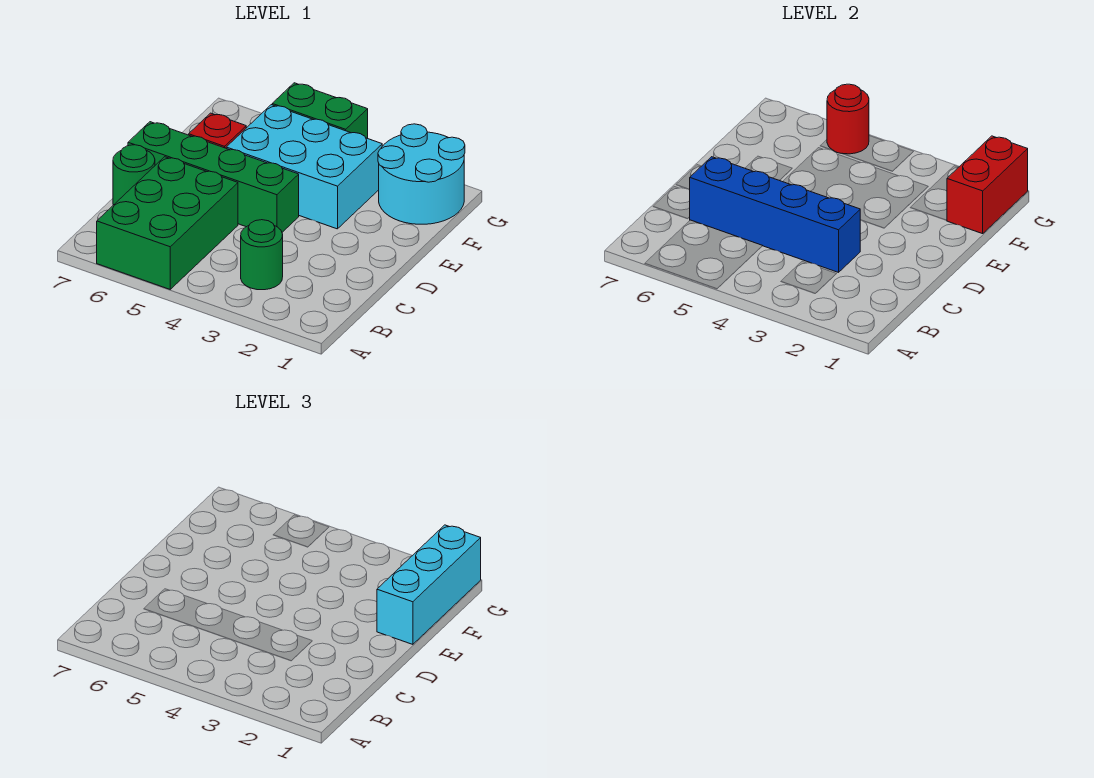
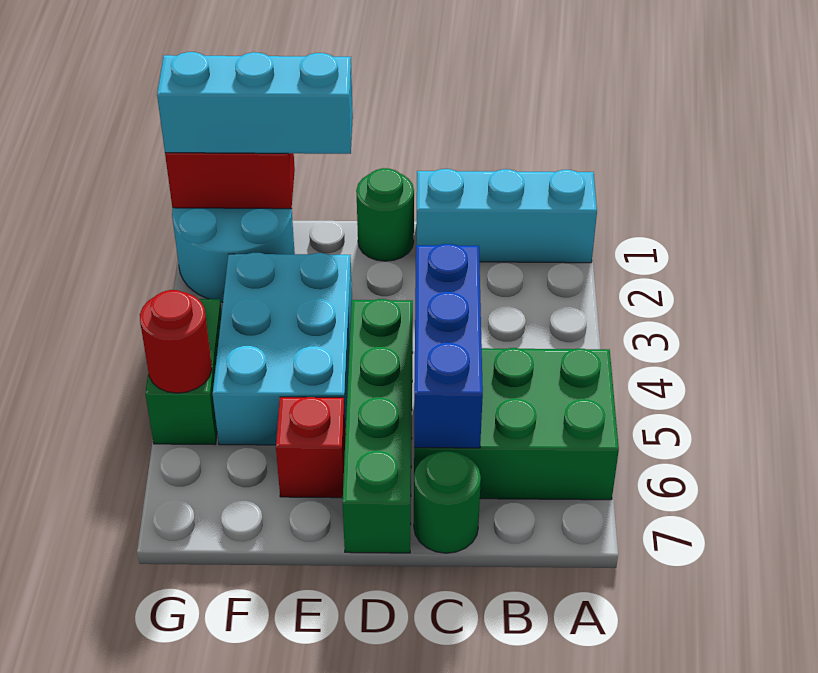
none -> cyan 1x3 brick [416,169,597,263]
green 1x1 round brick [241,220,283,290] -> green 1x1 round brick moved to [356,168,414,261]
blue 1x4 brick [689,157,860,272] -> blue 1x3 brick [414,244,483,448]

